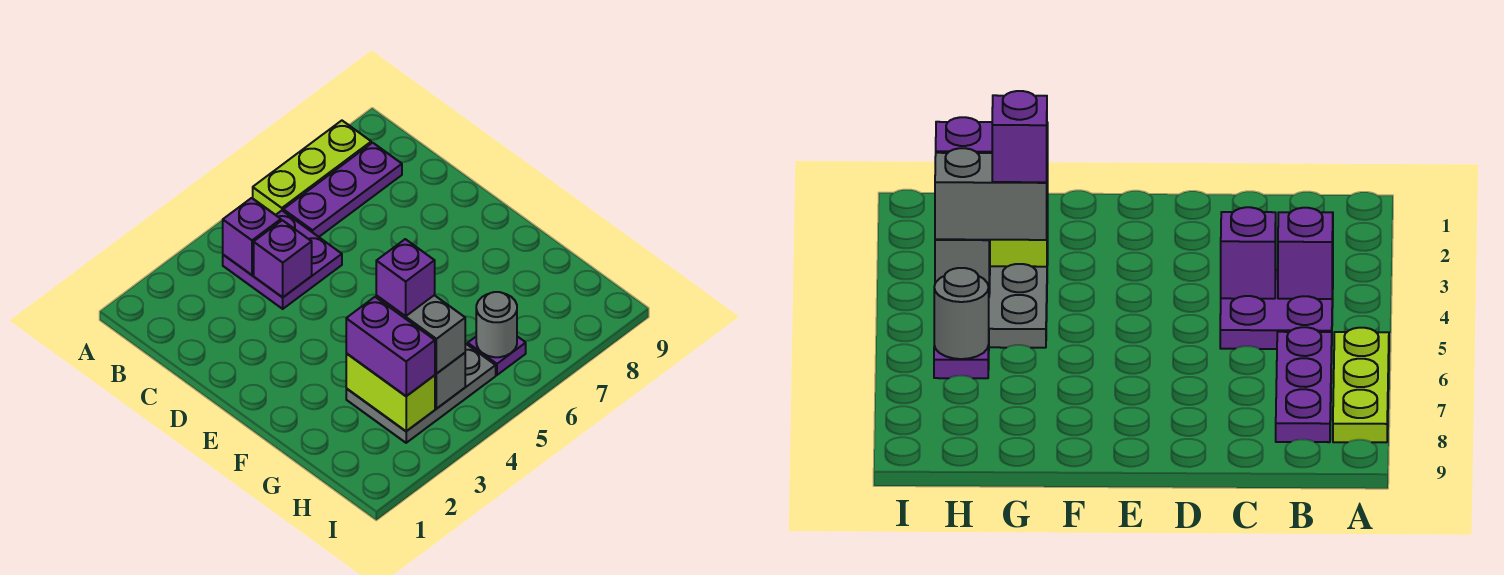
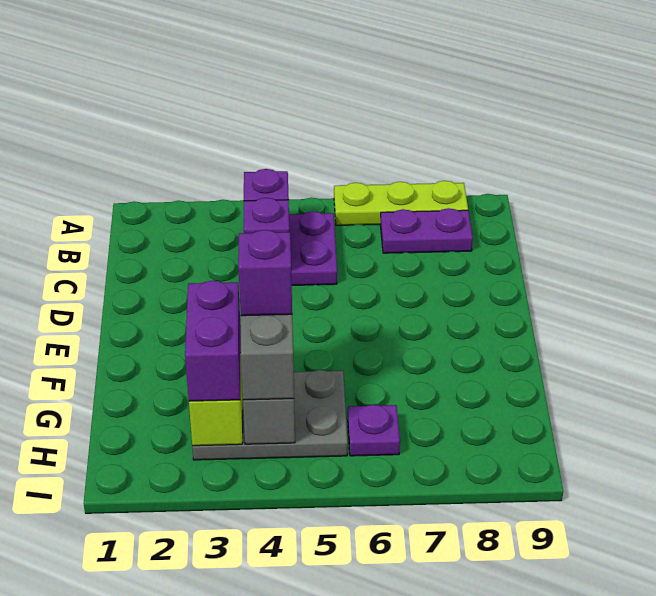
purple 1x3 plate [283,143,402,237] -> purple 1x2 plate [380,208,473,253]
grey 1x1 round brick [476,292,517,357] -> none

